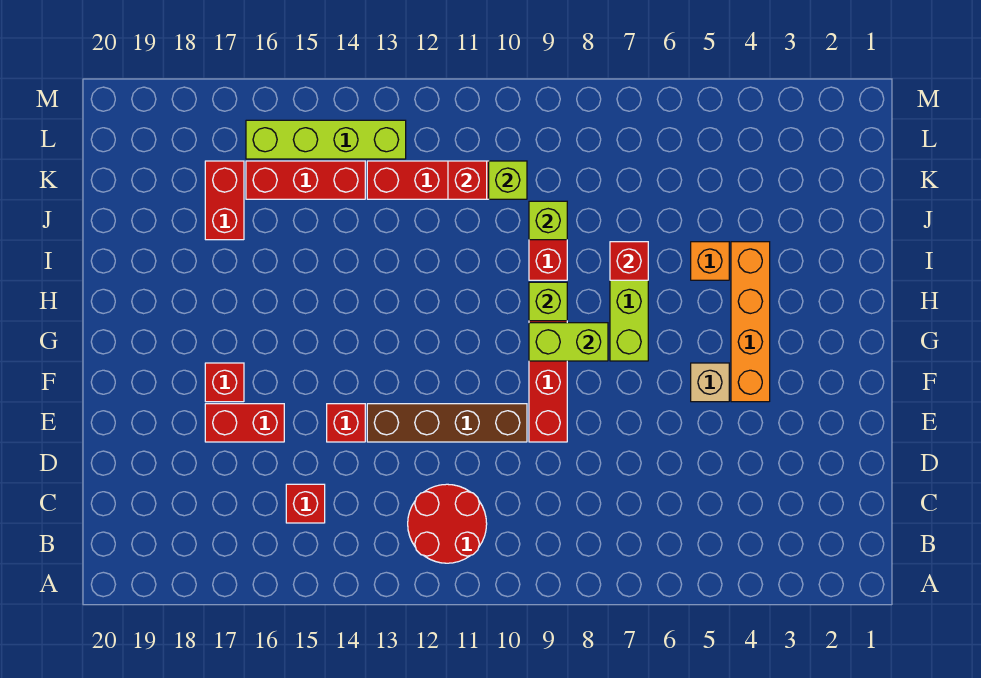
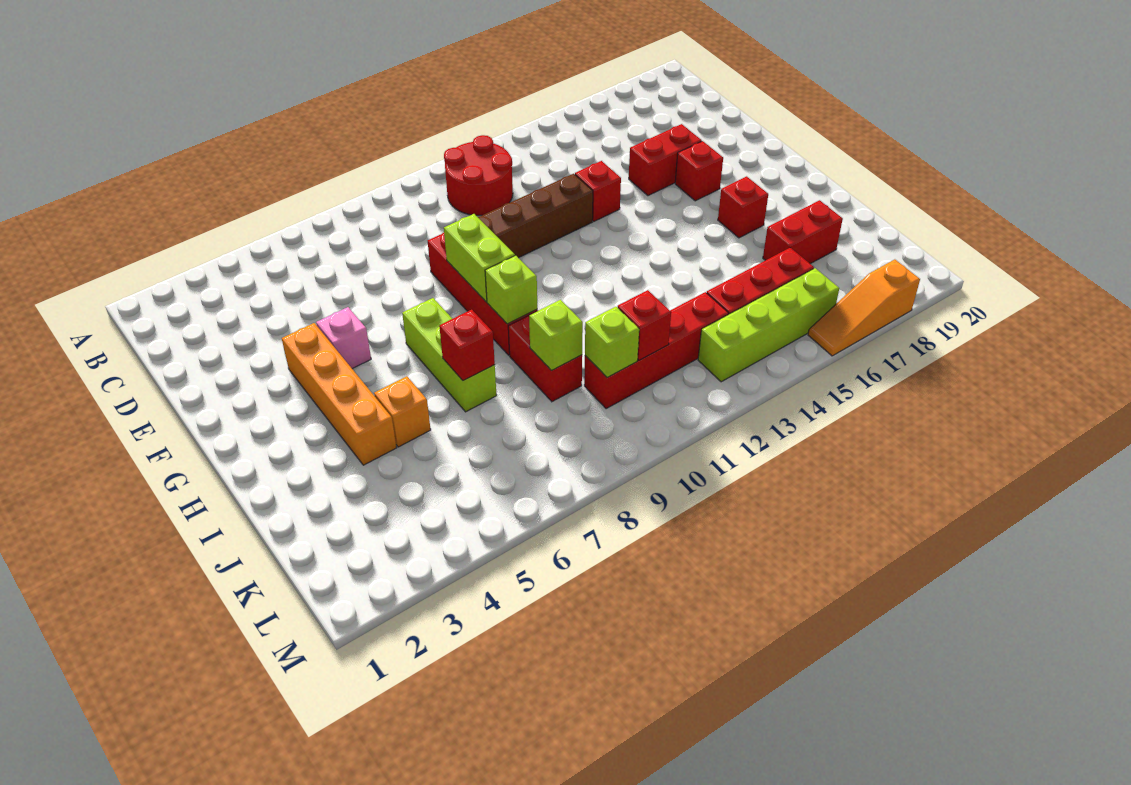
red 1x1 brick [286,484,325,523] -> red 1x1 brick moved to [718,176,768,238]
tan 1x1 brick [691,363,729,402] -> pink 1x1 brick [316,307,371,369]
lime 1x2 brick [529,323,608,361] -> lime 1x2 brick turned to [444,214,515,302]
red 1x2 brick [205,161,244,240] -> red 1x2 brick turned to [763,200,843,264]
none -> orange 1x3 slope [808,259,920,356]

